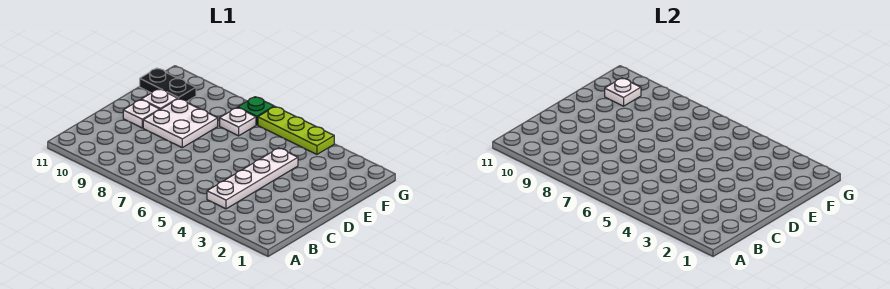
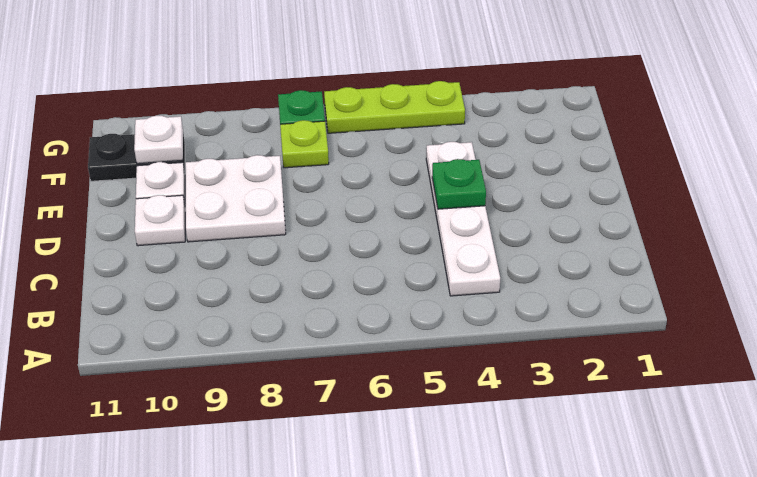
none -> green 1x1 plate [432,159,486,209]
white 1x1 plate [220,108,256,136] -> lime 1x1 plate [280,120,329,168]

